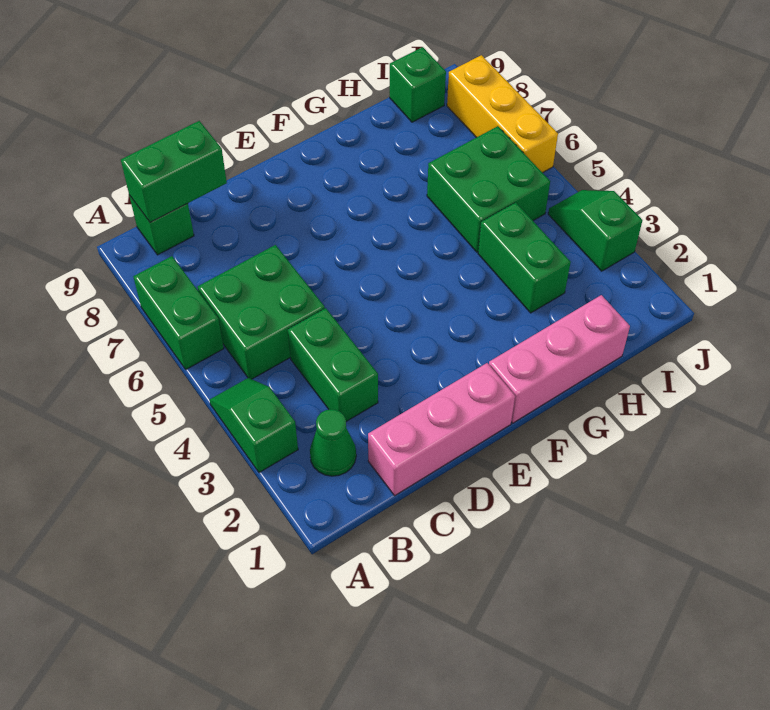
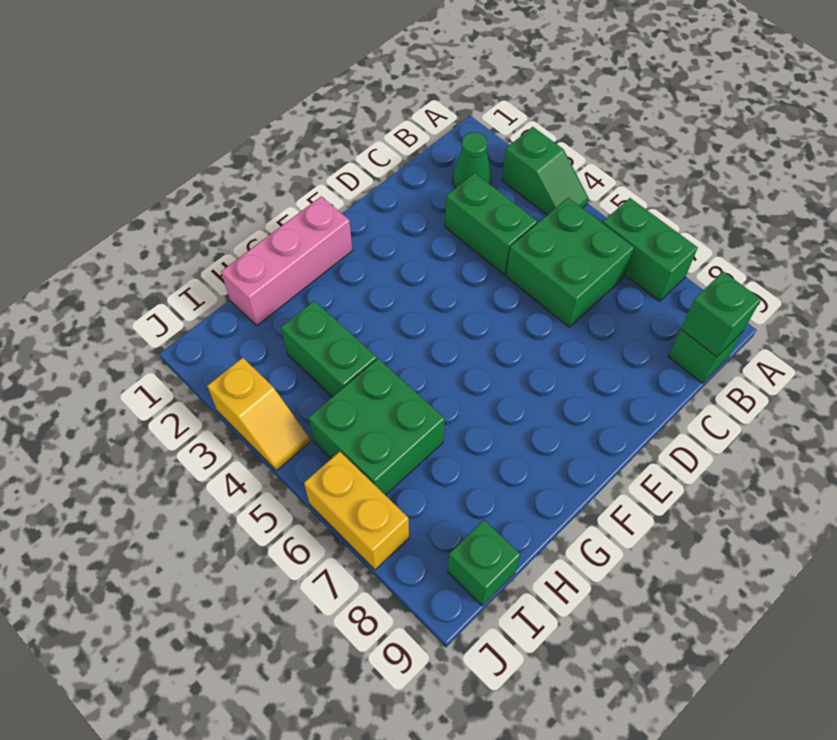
green 1x2 brick [121,121,227,223] -> green 1x1 brick [681,271,761,357]
pink 1x3 brick [368,363,515,496] -> none
green 1x2 slope [548,190,642,271] -> yellow 1x2 slope [208,358,310,471]
yellow 1x3 brick [447,55,558,173] -> yellow 1x2 brick [304,452,409,570]

